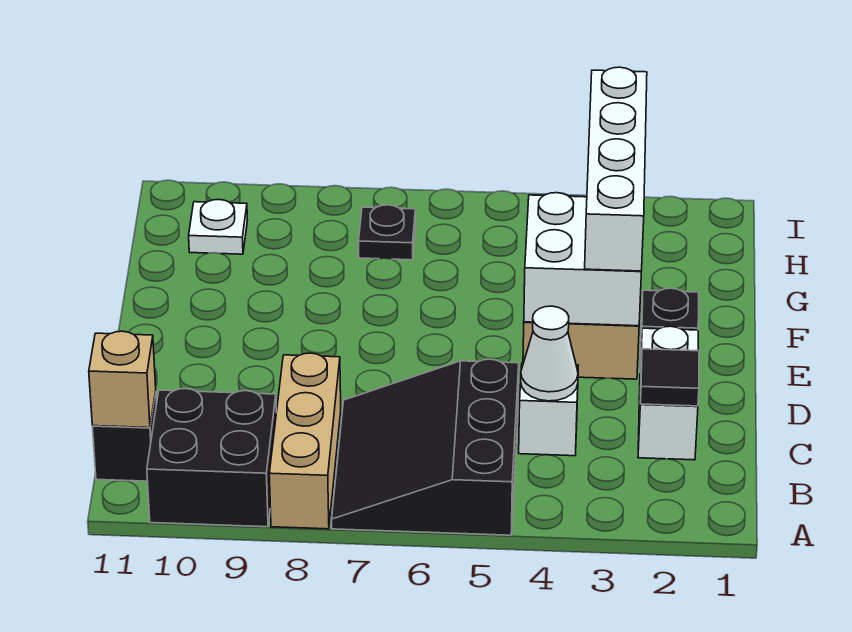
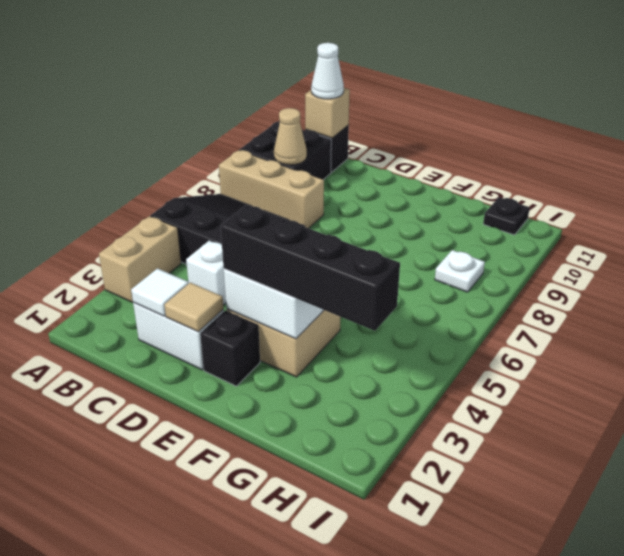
none -> tan 1x2 brick [99,216,181,303]
none -> tan 1x1 cone [274,108,307,165]
black 1x1 tile [640,349,699,406] -> white 1x1 tile [131,269,189,316]
white 1x1 cone [521,306,578,401] -> white 1x1 cone moved to [311,43,344,99]
none -> tan 1x1 tile [164,283,224,332]
white 1x4 brick [585,67,647,271] -> black 1x4 brick [221,205,400,331]
black 1x1 plate [359,205,416,260] -> black 1x1 plate moved to [483,197,530,235]
white 1x1 plate [189,200,248,254] -> white 1x1 plate moved to [435,250,485,292]

